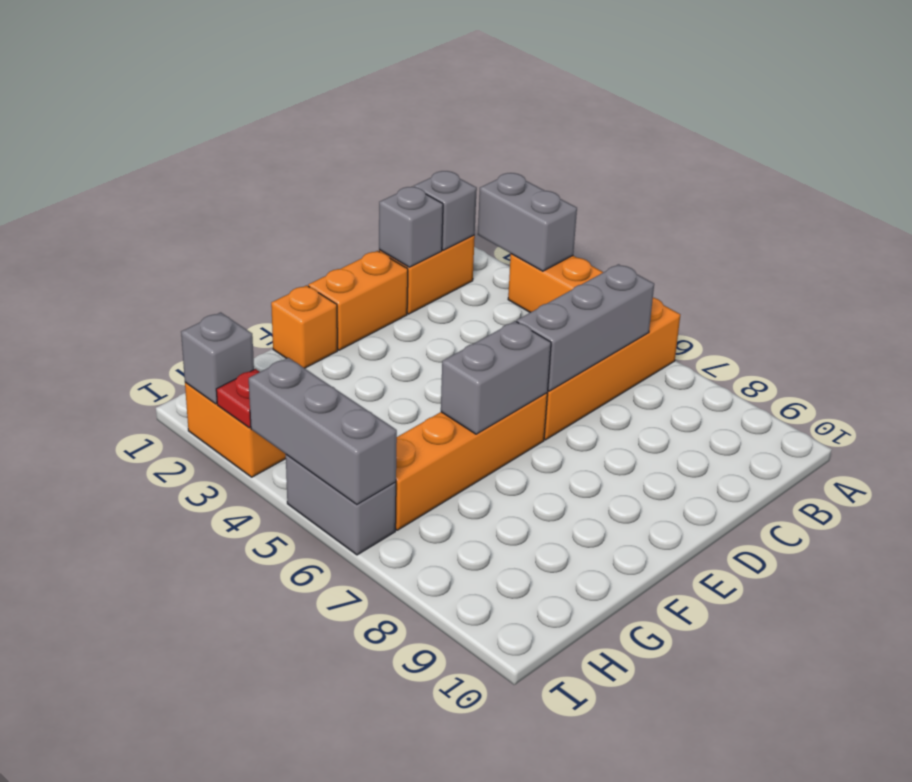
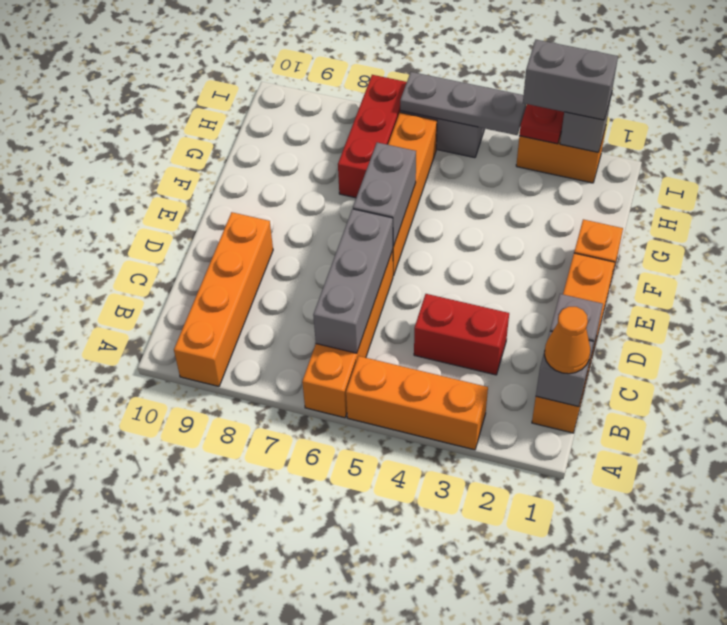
grey 1x2 brick [478,173,577,271] -> grey 1x2 brick moved to [523,40,618,120]
none -> orange 1x4 brick [174,212,273,386]
none -> orange 1x1 cone [545,307,590,374]
none -> red 1x2 brick [414,294,509,375]
none -> red 1x3 brick [338,75,407,198]
grey 1x3 brick [249,358,397,505] -> grey 1x3 plate [400,72,527,135]

